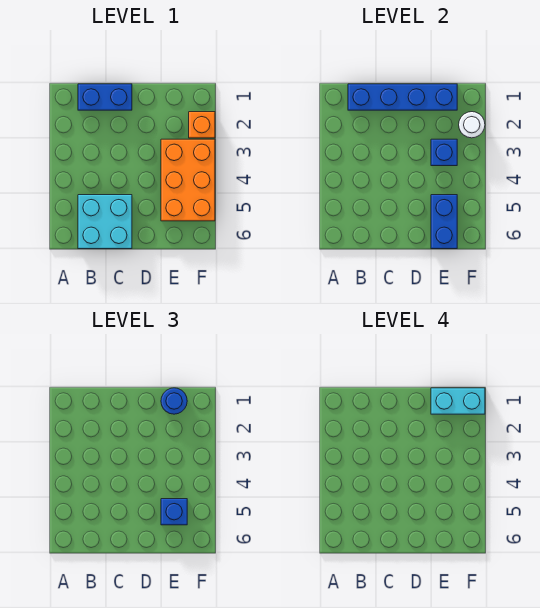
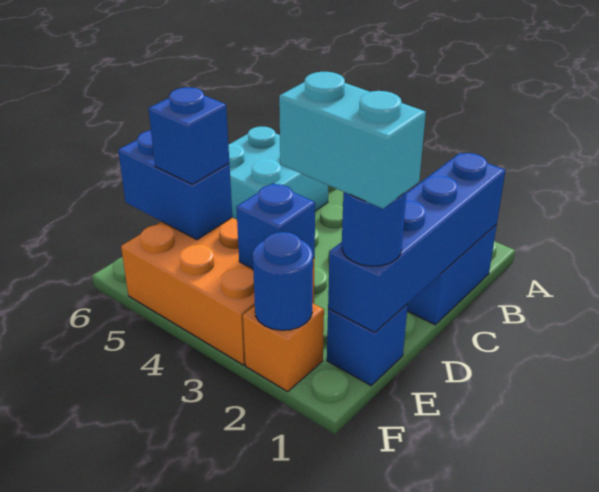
none -> blue 1x1 brick [327,304,408,386]
cyan 1x2 brick [431,388,485,414] -> cyan 1x2 brick turned to [279,72,426,209]
white 1x1 round brick [459,112,485,138] -> blue 1x1 round brick [253,232,313,330]

